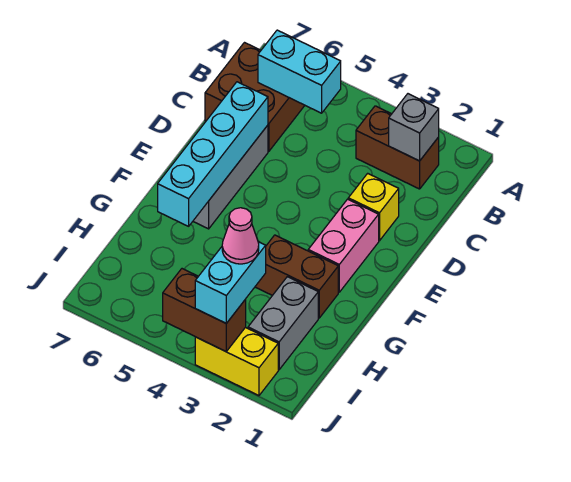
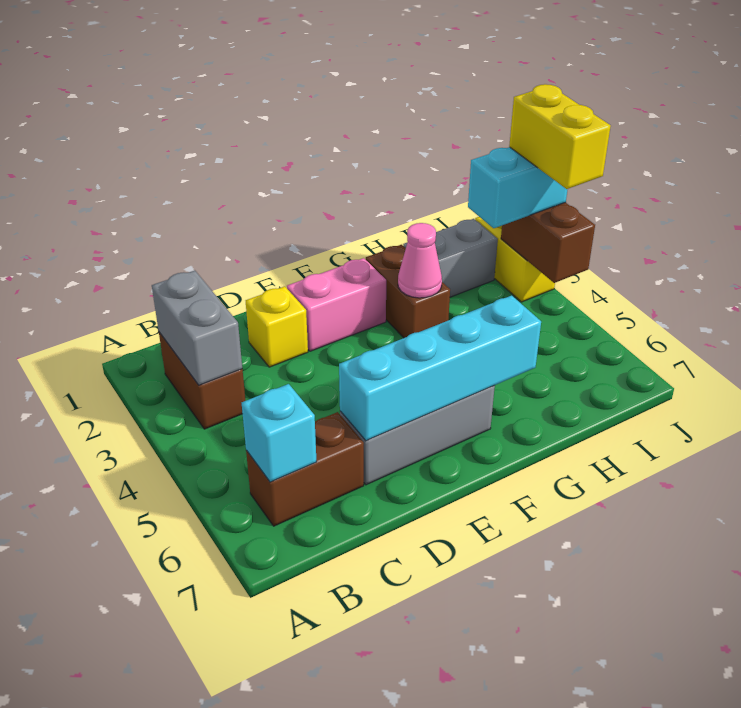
grey 1x1 brick [389,94,439,161] -> grey 1x2 brick [152,271,242,385]
cyan 1x2 brick [258,30,341,113] -> cyan 1x1 brick [242,384,316,482]
brown 2x2 brick [205,43,305,151] -> brown 1x2 brick [246,412,364,526]
pink 1x1 cone [222,208,259,264] -> pink 1x1 cone moved to [398,223,442,298]
none -> yellow 1x2 brick [509,84,611,189]

